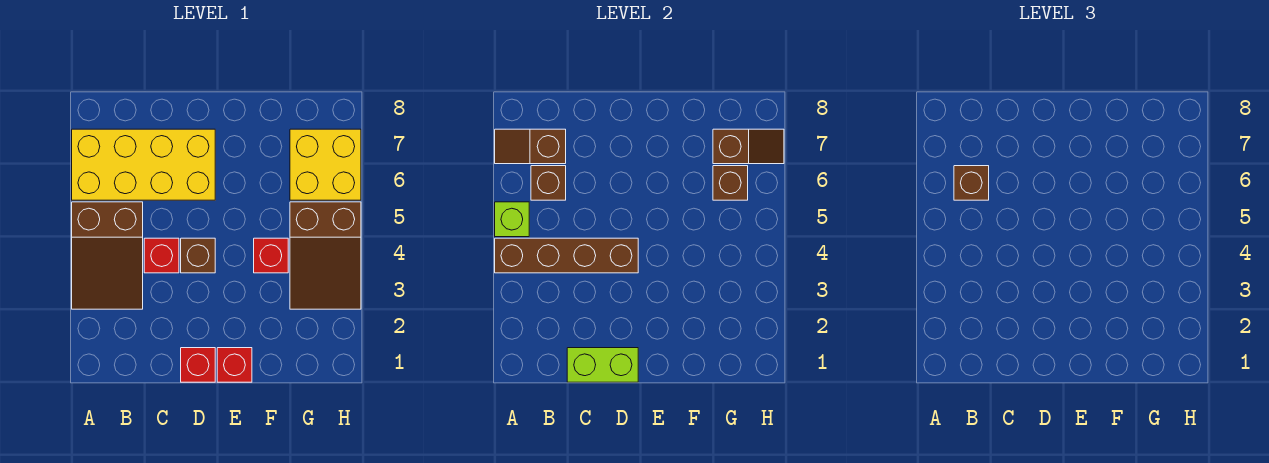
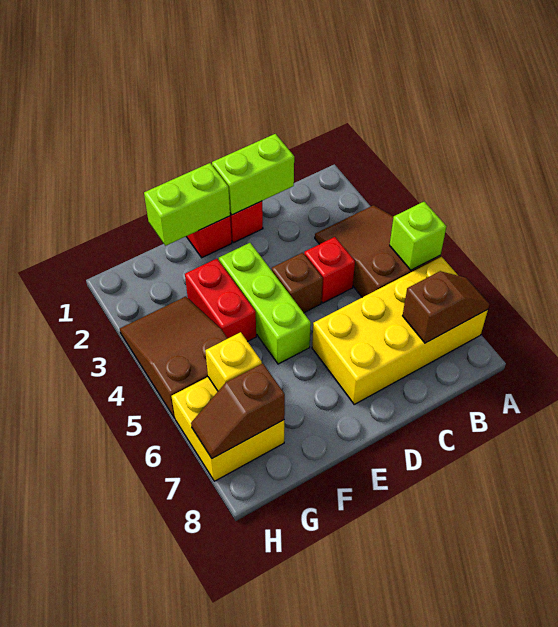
brown 1x4 brick [495,238,638,273] -> none
brown 1x1 brick [531,166,566,200] -> none
brown 1x1 brick [954,166,989,200] -> none
none -> lime 1x2 brick [144,163,230,246]
none -> lime 1x3 brick [219,243,311,364]
red 1x1 brick [254,238,288,273] -> red 1x2 brick [185,259,256,341]
brown 1x1 brick [713,166,748,200] -> yellow 1x1 brick [205,332,262,391]

